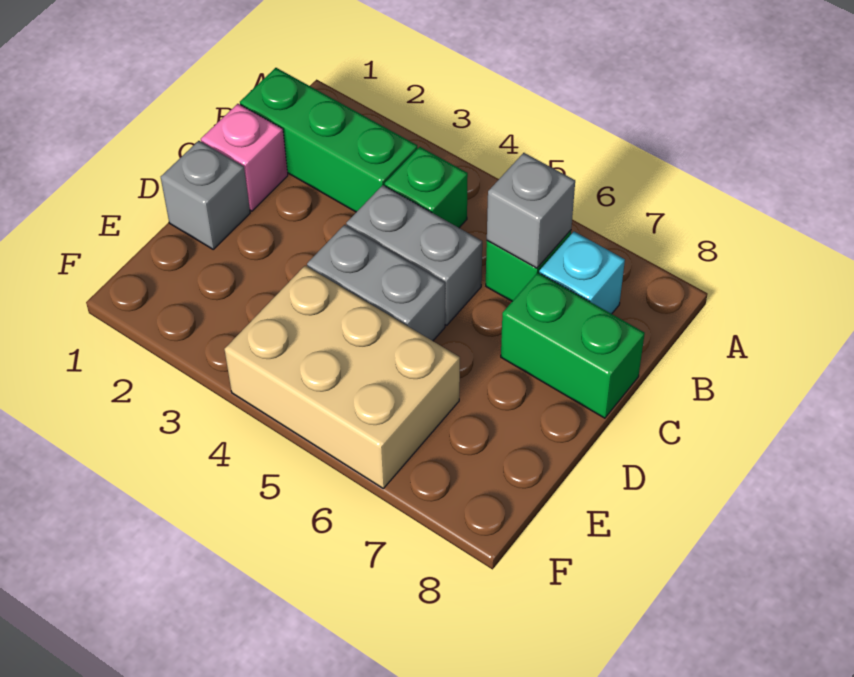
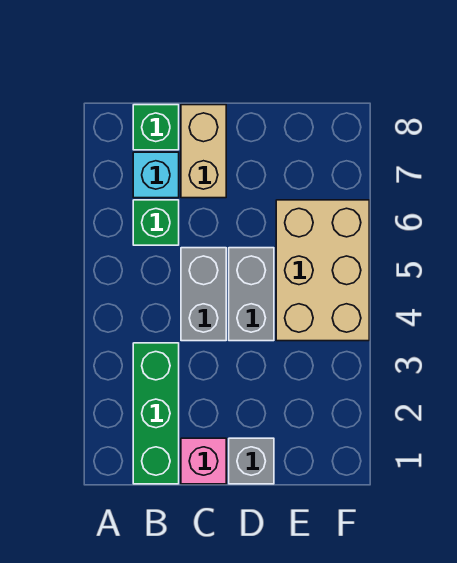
green 1x1 brick [385,147,468,228] -> green 1x1 brick moved to [133,105,179,150]
grey 1x1 brick [487,153,575,268] -> none
green 1x2 brick [501,273,645,418] -> tan 1x2 brick [181,105,226,198]

